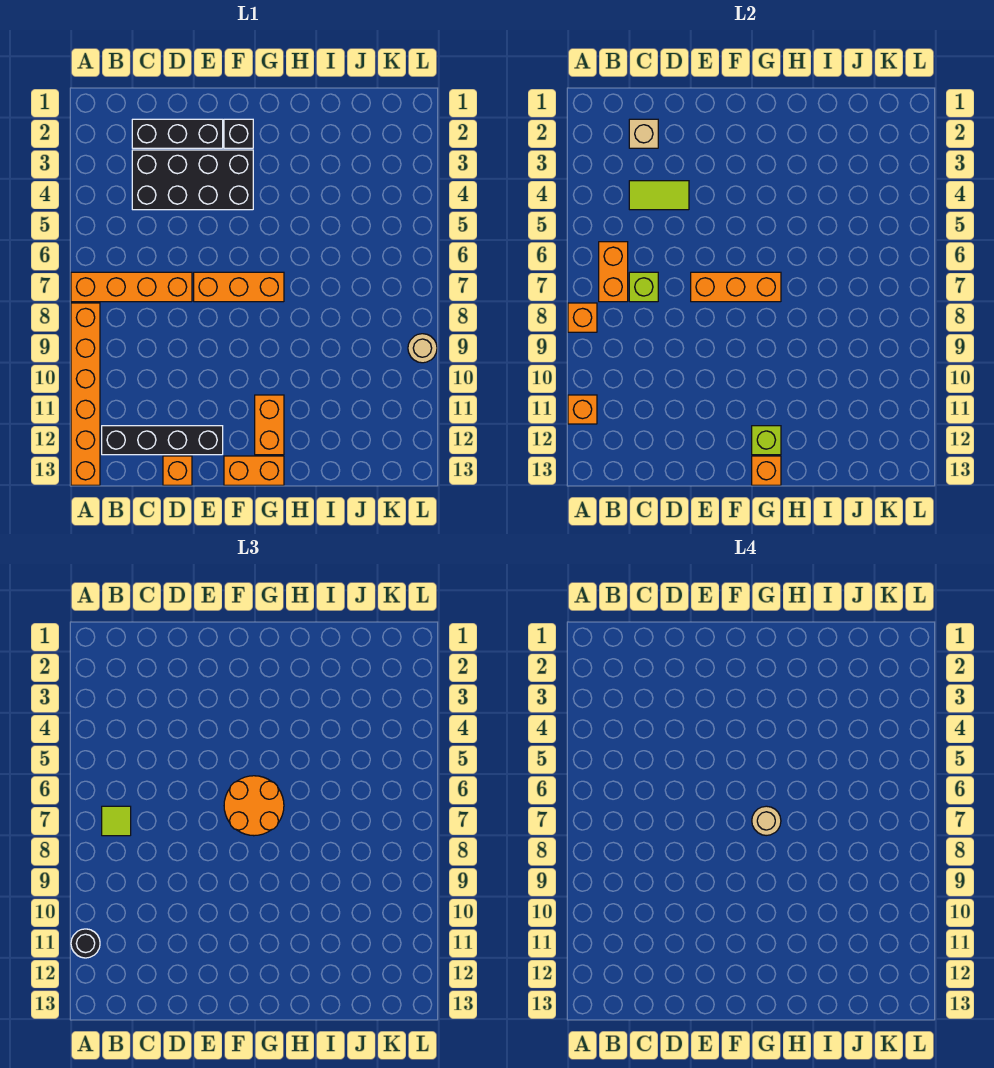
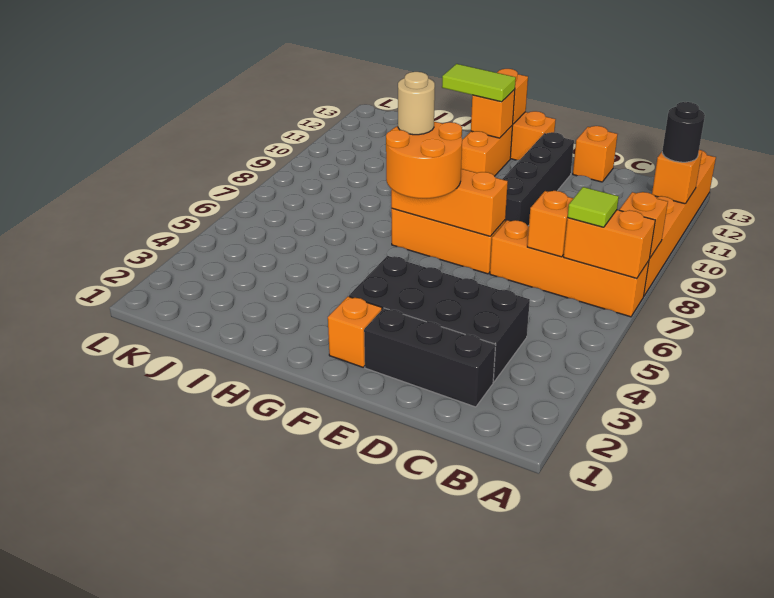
orange 1x2 brick [599,242,628,302] -> orange 1x2 brick turned to [564,210,655,279]
black 1x4 brick [102,426,223,455] -> black 1x4 brick turned to [502,132,574,226]
tan 1x1 brick [629,119,658,148] -> none
lime 1x2 tile [629,181,689,210] -> lime 1x2 tile moved to [442,64,516,102]
lime 1x1 brick [629,272,658,302] -> orange 1x1 brick [527,191,573,257]
black 1x1 brick [224,119,253,148] -> orange 1x1 brick [328,296,382,367]
lime 1x1 brick [752,426,781,455] -> orange 1x1 brick [471,89,515,138]
tan 1x1 round brick [408,334,437,363] -> none

